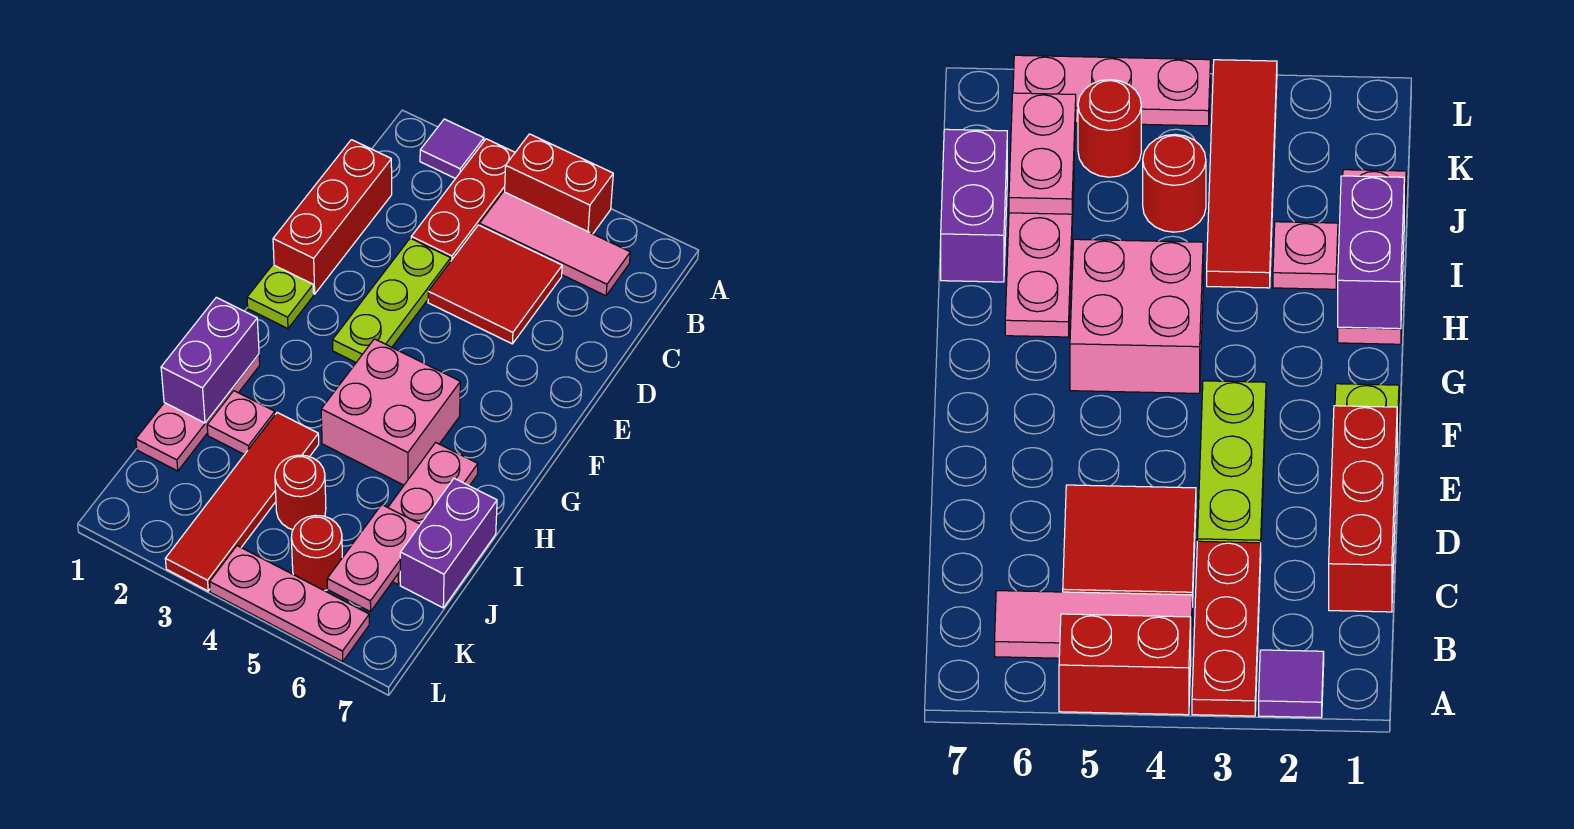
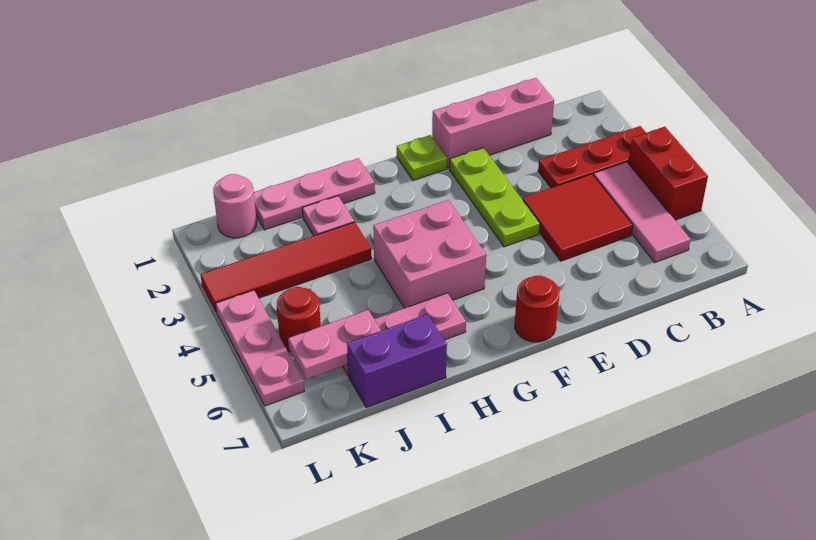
purple 1x1 tile [420,119,484,179] -> none
red 1x3 brick [273,140,392,294] -> pink 1x3 brick [432,78,554,168]
lime 1x3 plate [333,238,451,362] -> lime 1x3 plate turned to [449,148,540,247]
purple 1x2 brick [161,297,259,423] -> none
red 1x1 round brick [275,455,326,530] -> red 1x1 round brick moved to [515,276,559,342]
none -> pink 1x1 round brick [213,174,257,238]

